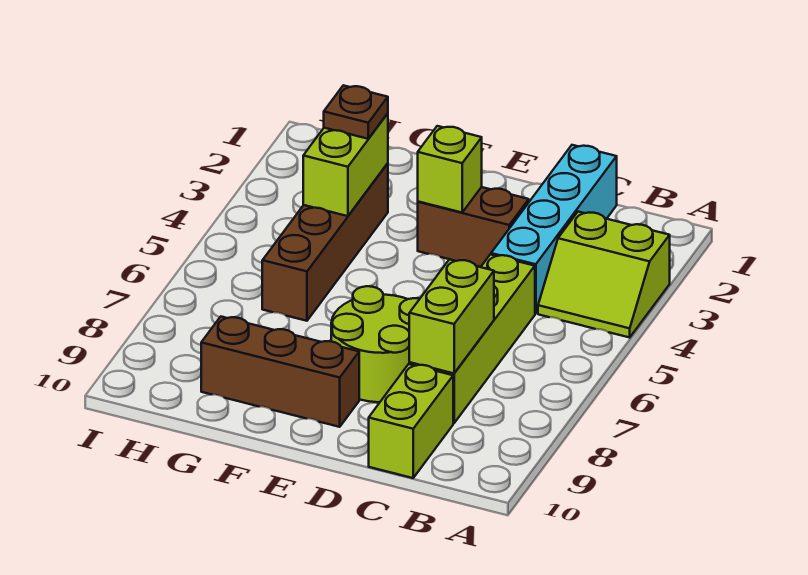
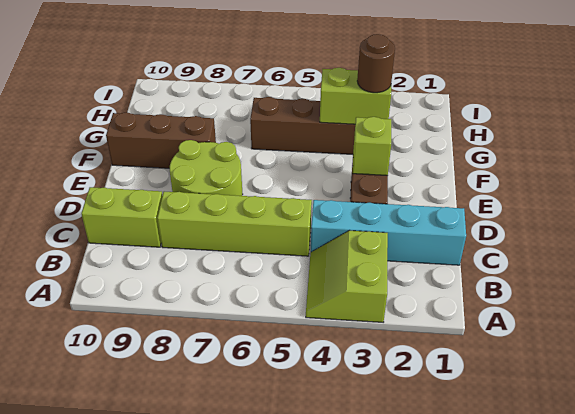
lime 1x2 brick [409,259,494,373] -> none
brown 1x3 brick [201,317,359,427] -> brown 1x3 brick turned to [106,112,216,168]
brown 1x1 plate [324,85,388,139] -> brown 1x1 round brick [357,34,395,93]

